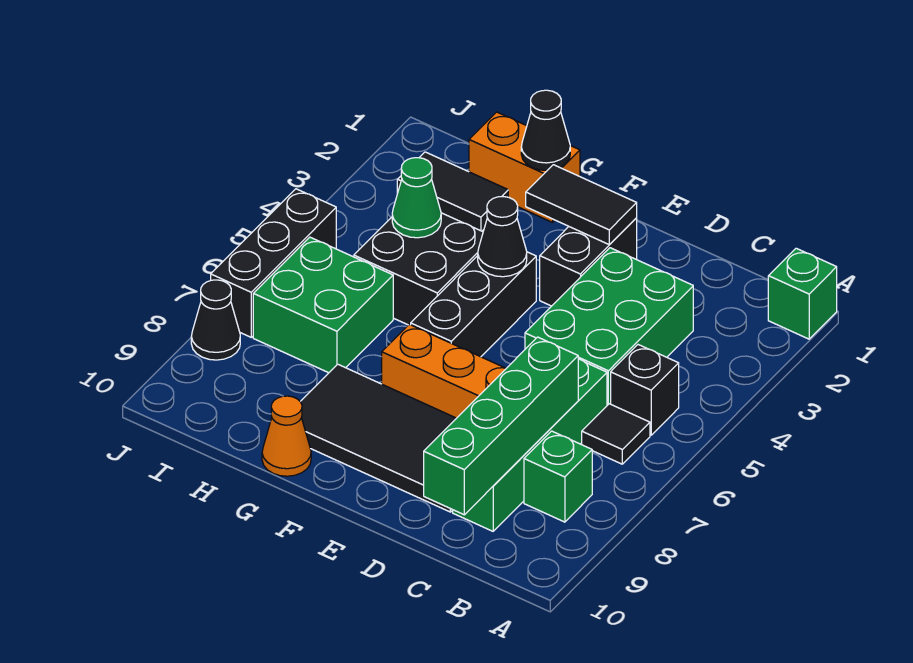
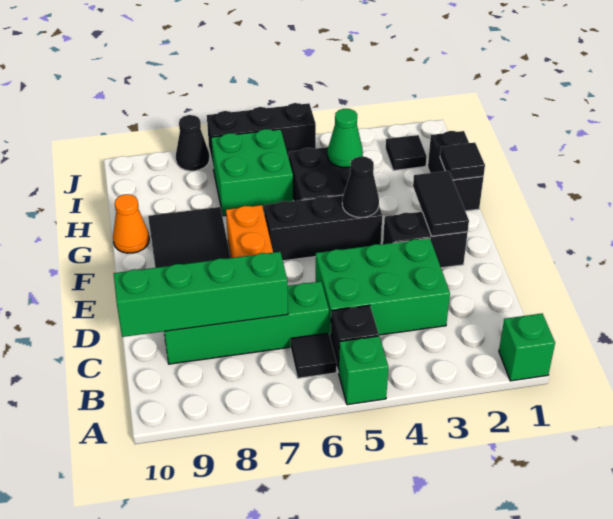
green 1x1 brick [524,431,592,522] -> green 1x1 brick moved to [339,336,388,405]
orange 1x2 brick [469,112,580,222] -> black 1x2 brick [428,131,483,211]
black 1x1 cone [521,90,570,171] -> black 1x1 tile [440,143,485,180]
black 1x2 tile [397,152,508,231] -> black 1x1 tile [386,135,427,171]

